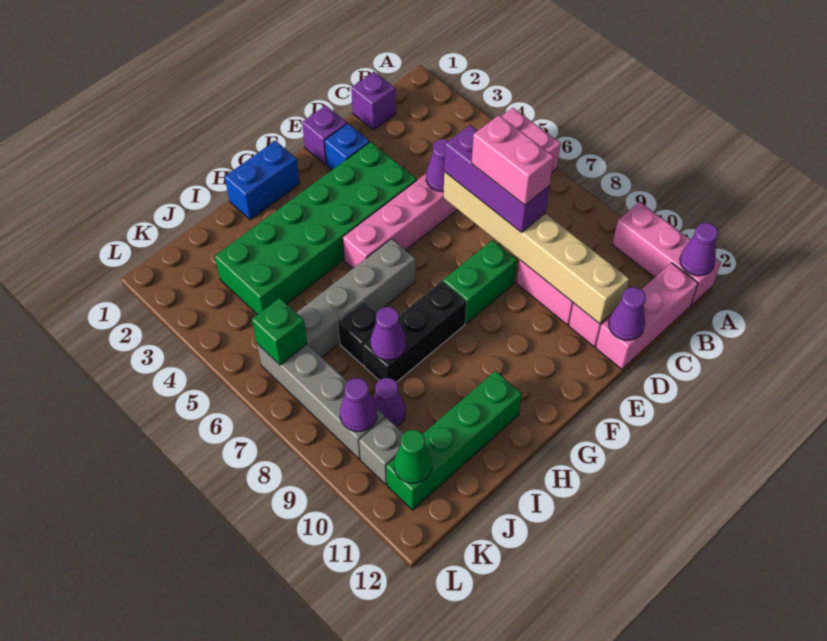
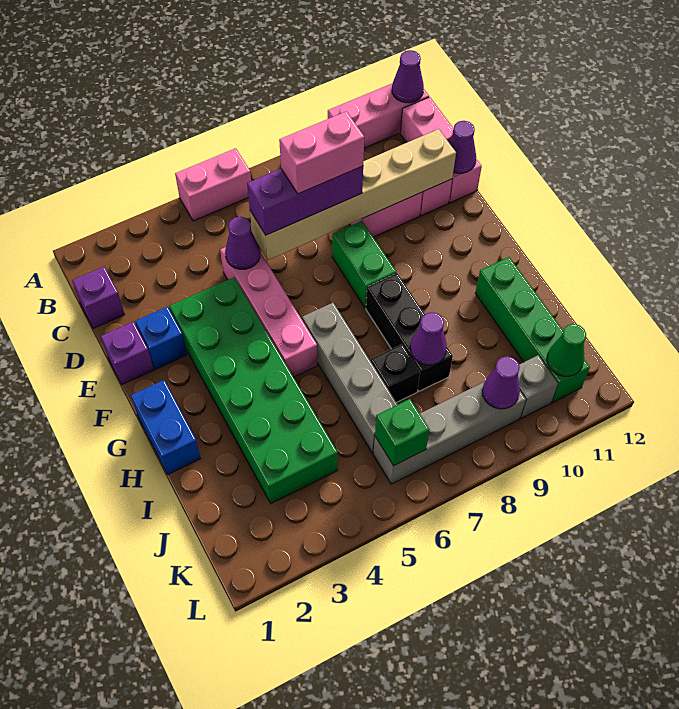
purple 1x1 cone [373,378,405,426] -> none

